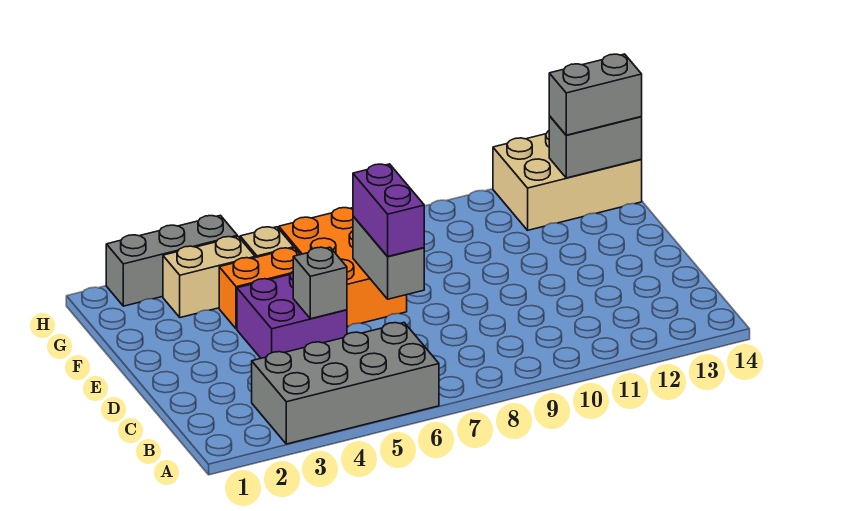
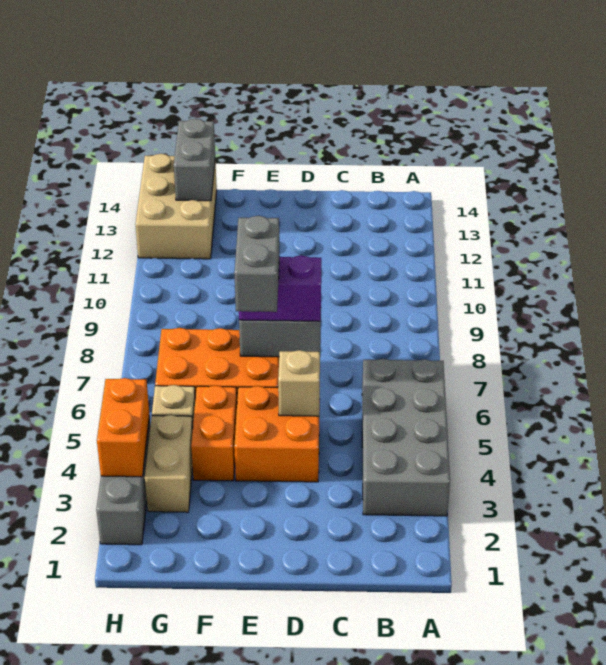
purple 2x2 brick [237,272,347,358] -> orange 2x2 brick [234,386,320,482]
grey 1x1 brick [293,247,347,319] -> tan 1x1 brick [278,350,320,416]
grey 1x2 brick [549,54,642,135] -> grey 1x2 brick moved to [234,216,280,312]
none -> orange 1x2 brick [97,378,150,477]

